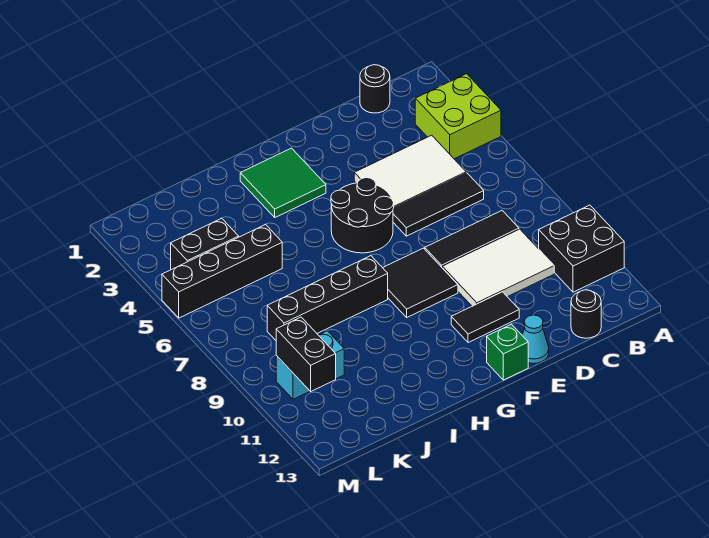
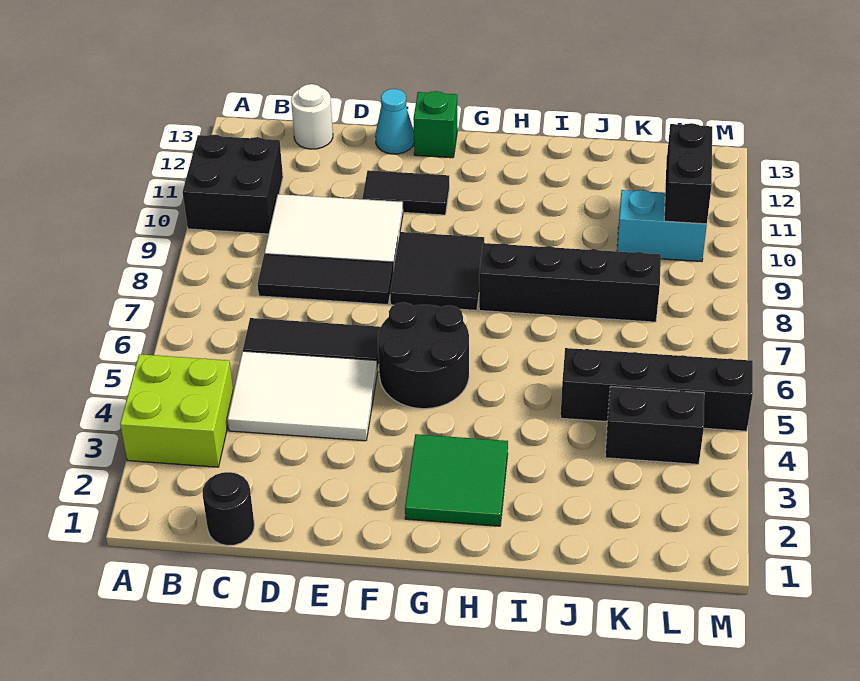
black 1x1 round brick [571,290,601,338] -> white 1x1 round brick [291,84,333,149]

